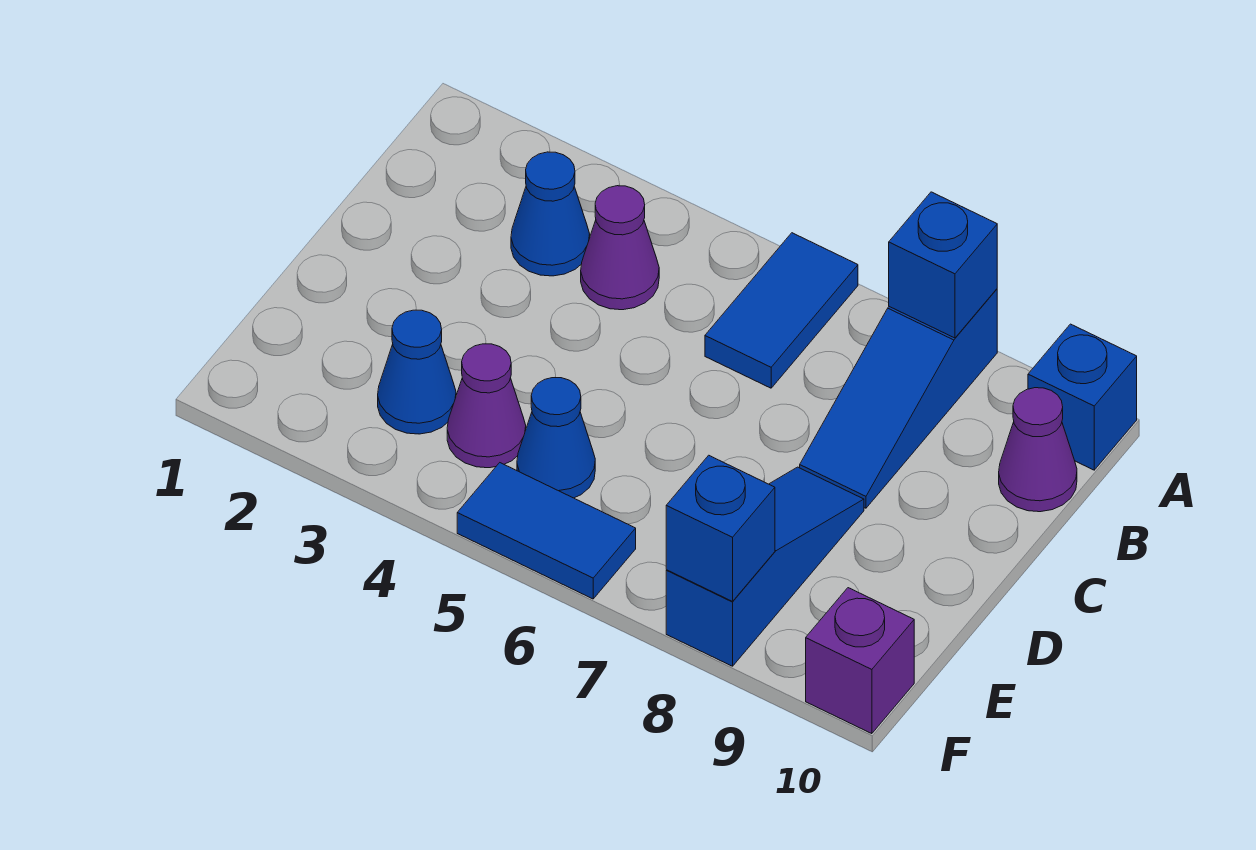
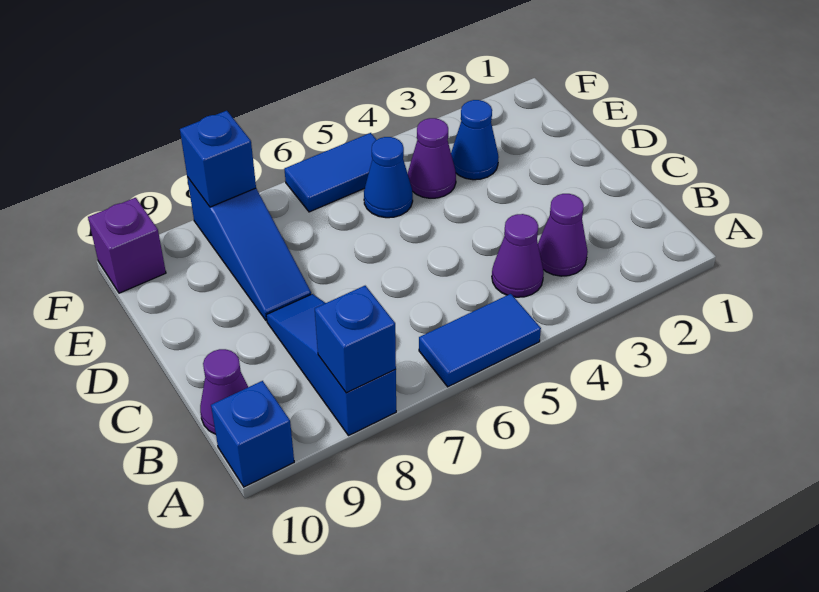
blue 1x2 tile [705,233,858,388] -> blue 1x2 tile turned to [419,294,541,387]
blue 1x1 cone [511,152,590,276] -> purple 1x1 cone [538,194,588,276]

